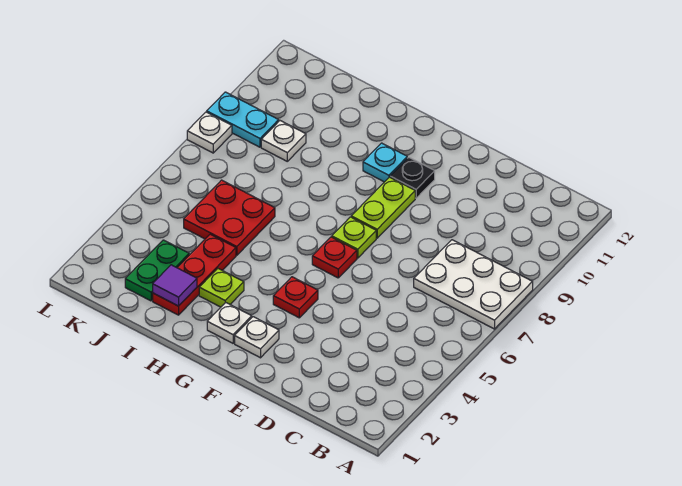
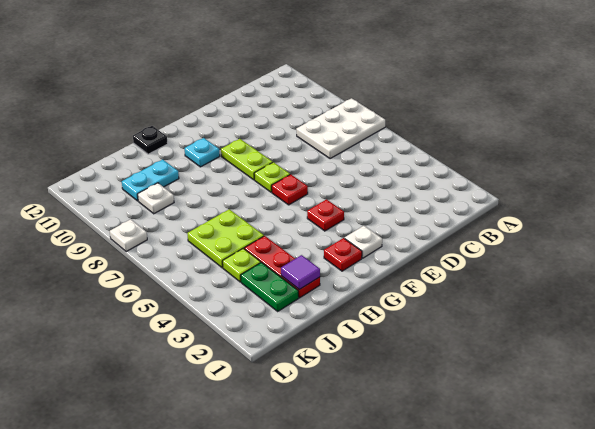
black 1x1 plate [390,157,435,198] -> black 1x1 plate moved to [133,126,168,154]
white 1x1 plate [207,303,252,343] -> red 1x1 plate [324,238,362,271]
lime 1x1 plate [199,269,244,307] -> lime 1x1 plate moved to [223,248,261,282]
red 2x2 plate [184,180,275,255] -> lime 2x2 plate [187,209,264,268]
cyan 1x2 plate [207,92,279,147] -> cyan 1x2 plate moved to [122,160,179,201]

